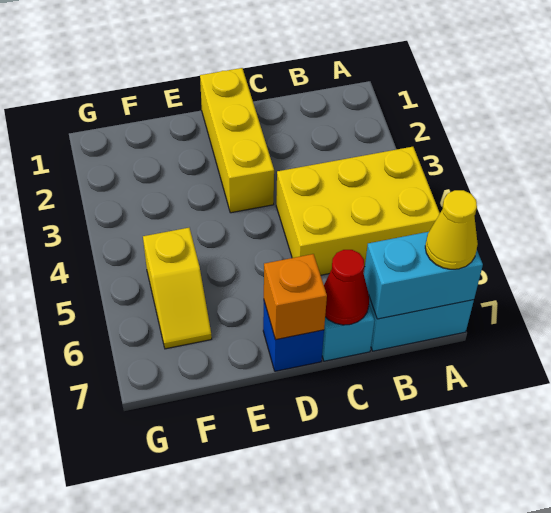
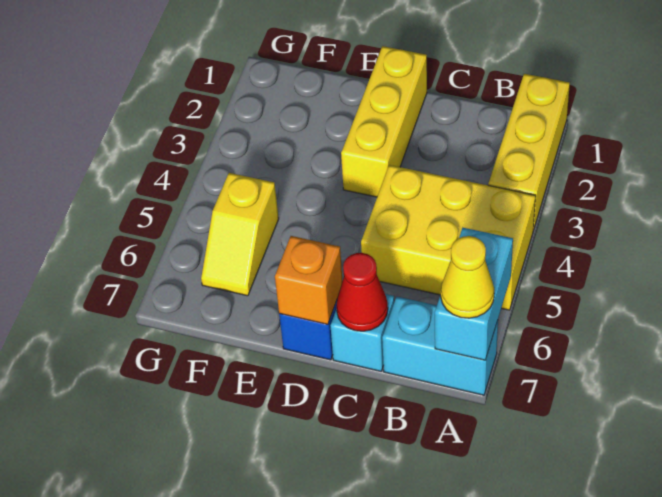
none -> yellow 1x3 brick [488,74,570,230]
cyan 1x2 brick [364,232,483,319] -> cyan 1x2 brick turned to [435,228,513,360]

